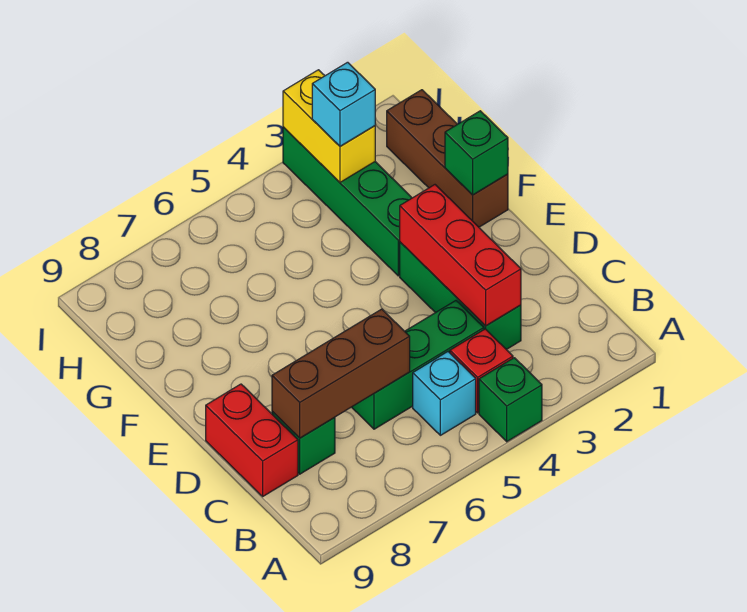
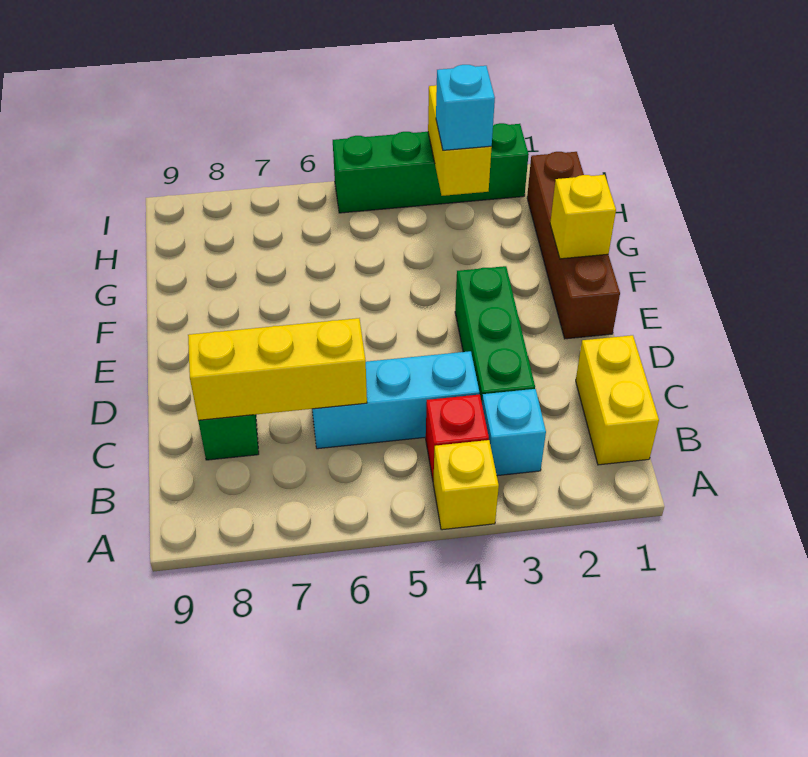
green 1x1 brick [479,358,542,442] -> yellow 1x1 brick [433,440,499,530]
none -> yellow 1x2 brick [576,335,659,465]
cyan 1x1 brick [413,352,476,435] -> cyan 1x1 brick moved to [482,389,546,476]
red 1x3 brick [400,185,521,326] -> none
green 1x3 brick [352,301,484,429] -> cyan 1x3 brick [312,351,479,449]
brown 1x3 brick [272,309,410,438] -> yellow 1x3 brick [188,318,367,421]
red 1x2 brick [206,384,298,496] -> none
brown 1x3 brick [387,90,508,227] -> brown 1x4 brick [527,152,620,339]
green 1x1 brick [445,111,508,195] -> yellow 1x1 brick [550,175,616,259]
green 1x4 brick [283,127,412,276] -> green 1x4 brick turned to [333,123,529,213]

